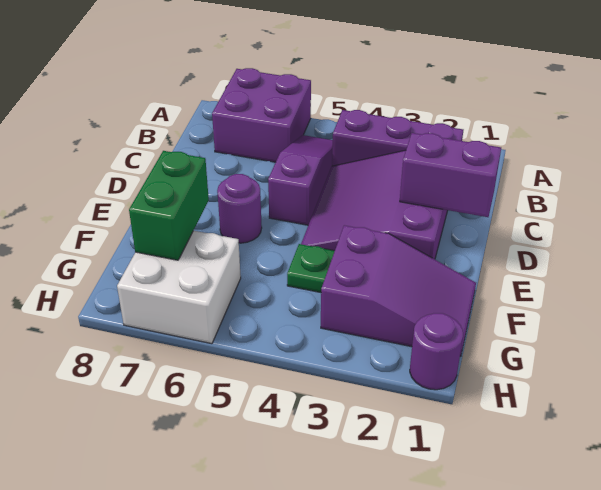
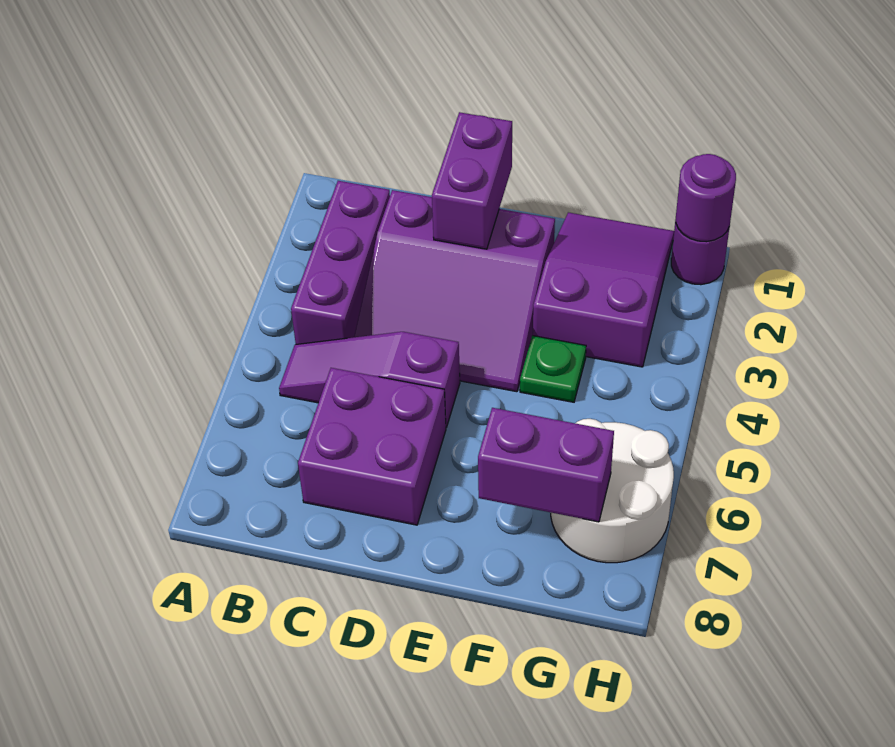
purple 2x2 brick [212,68,311,162] -> purple 2x2 brick moved to [298,368,446,525]
purple 1x1 round brick [217,174,262,243] -> purple 1x1 round brick moved to [676,154,736,242]
green 1x2 brick [129,151,209,260] -> purple 1x2 brick [478,408,614,522]
white 2x2 brick [117,231,241,344] -> white 2x2 round brick [551,419,674,563]

